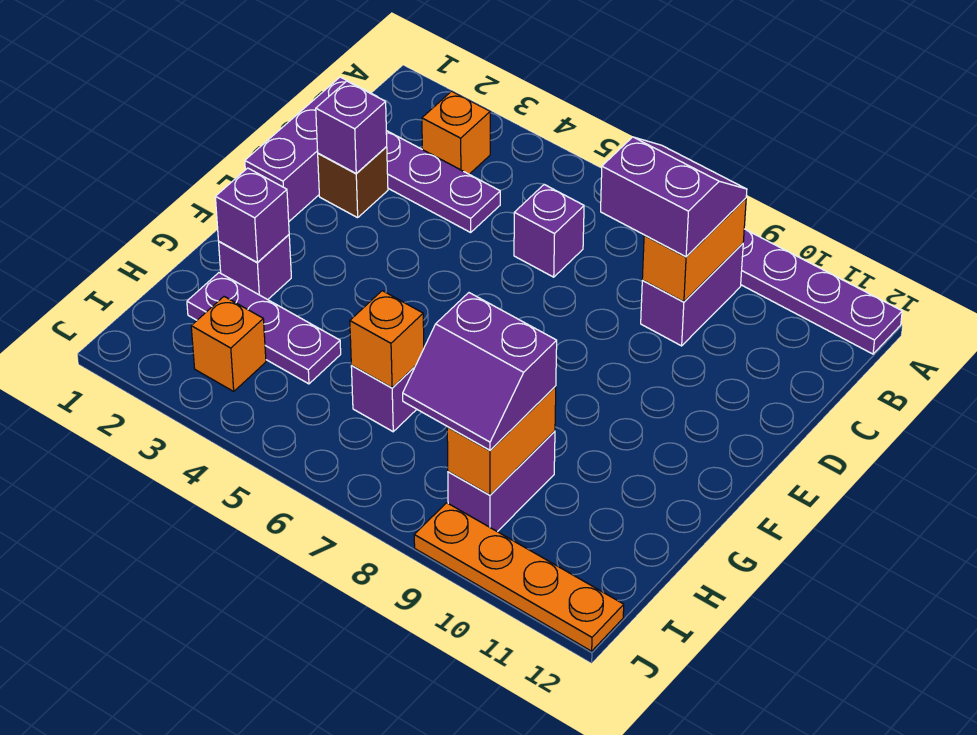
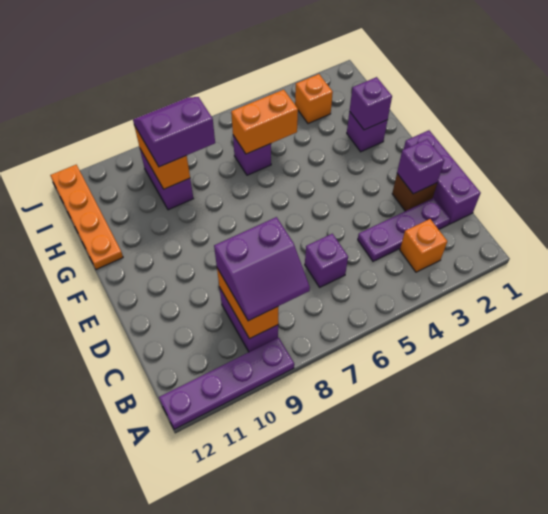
purple 1x3 plate [187,273,341,384] -> none
orange 1x1 brick [350,291,424,388] -> orange 1x2 brick [231,90,298,154]
orange 1x4 plate [414,503,624,651] -> orange 1x4 plate turned to [50,165,123,269]

